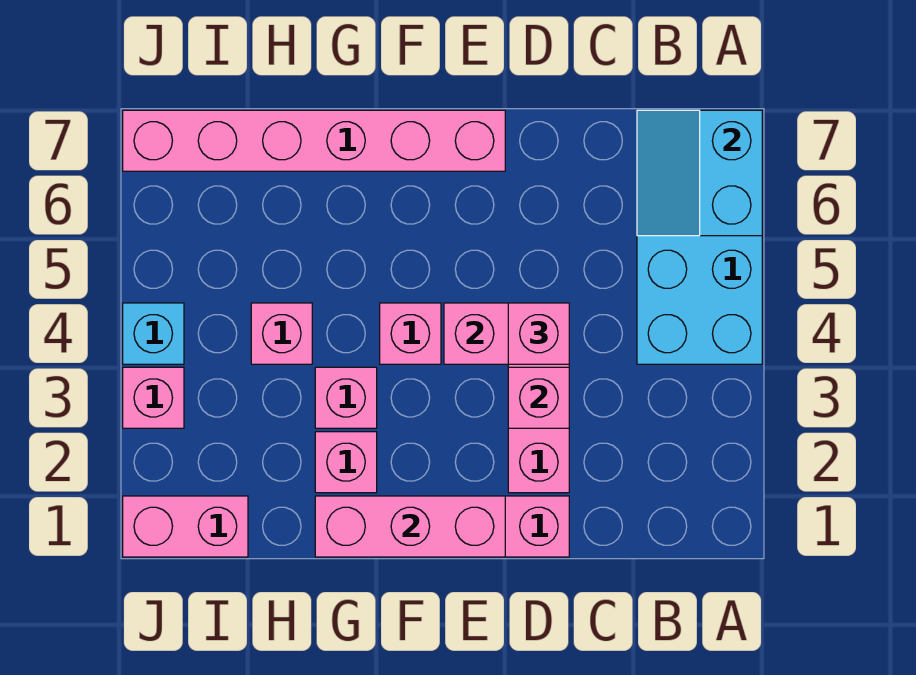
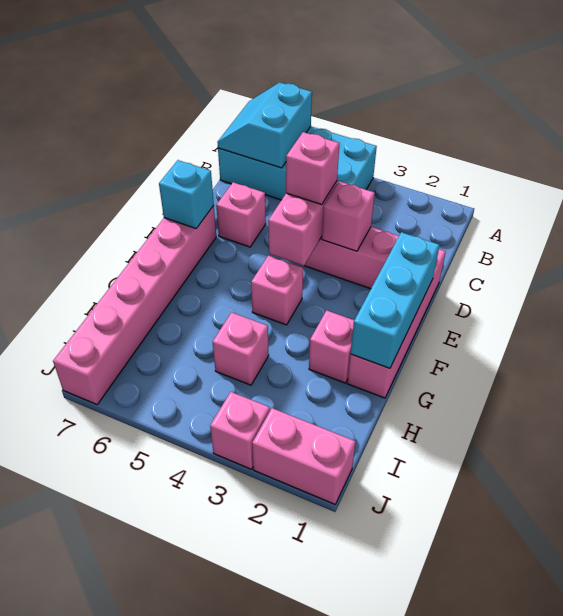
cyan 2x2 slope [637,110,762,236] -> cyan 2x2 slope turned to [218,82,312,168]
pink 1x3 brick [315,496,505,557] -> cyan 1x3 brick [351,232,439,368]
pink 1x1 brick [315,367,377,428] -> pink 1x1 brick moved to [216,182,266,247]
pink 1x2 brick [123,496,248,557] -> pink 1x2 brick turned to [252,408,356,504]
cyan 1x1 brick [123,303,184,364] -> cyan 1x1 brick moved to [159,160,214,228]

